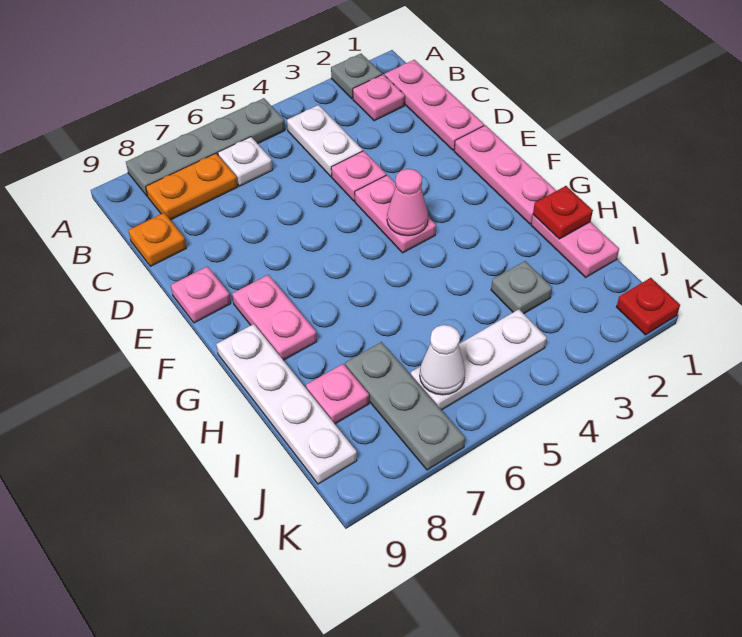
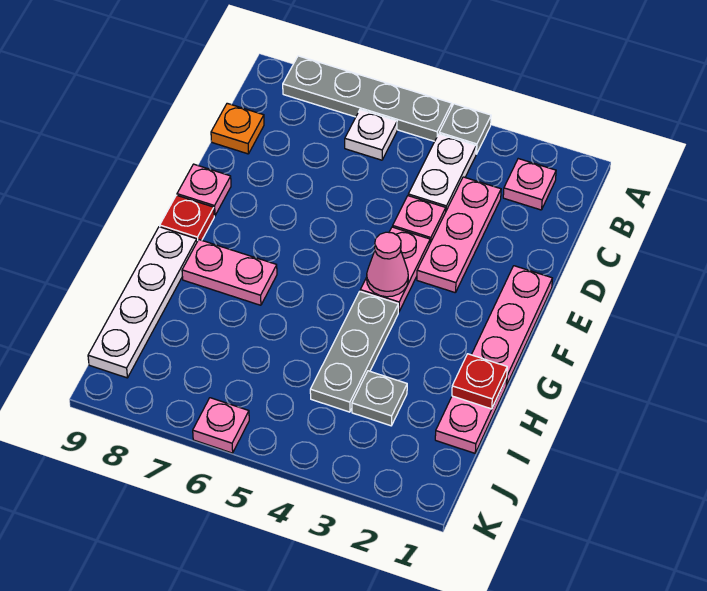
grey 1x1 plate [331,54,382,99] -> grey 1x1 plate moved to [439,104,491,154]
pink 1x3 plate [385,60,484,150] -> pink 1x3 plate moved to [417,177,501,293]
orange 1x2 plate [146,153,238,220] -> none
pink 1x2 plate [232,275,317,360] -> pink 1x2 plate turned to [182,240,277,305]
grey 1x3 plate [345,342,465,470] -> grey 1x3 plate moved to [310,291,398,412]
pink 1x1 plate [306,364,369,424] -> pink 1x1 plate moved to [193,398,249,453]
white 1x3 plate [411,309,547,410] -> none
white 1x1 cone [420,325,465,395] -> none
red 1x1 plate [617,278,680,335] -> red 1x1 plate moved to [160,195,214,241]

